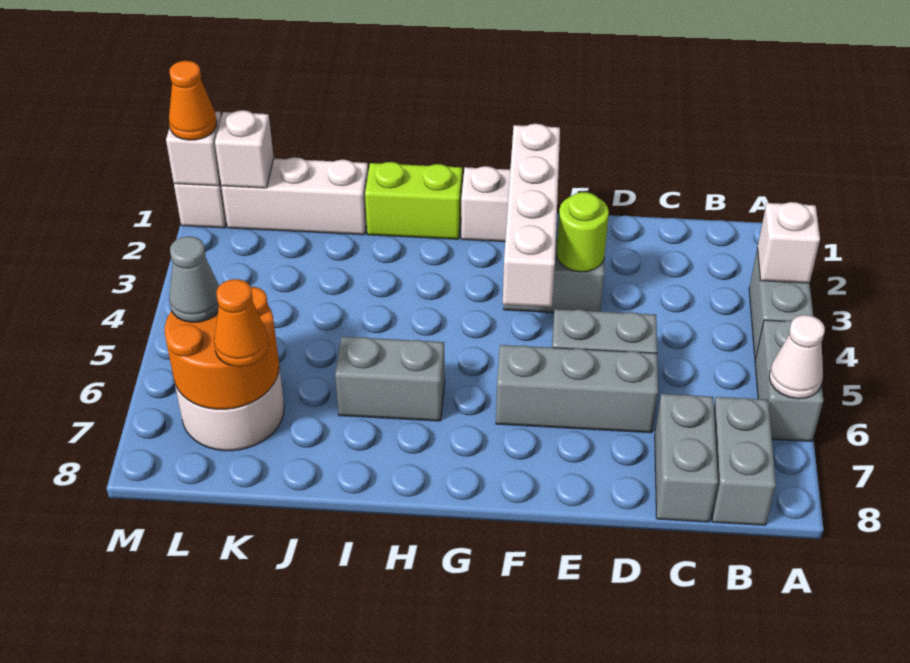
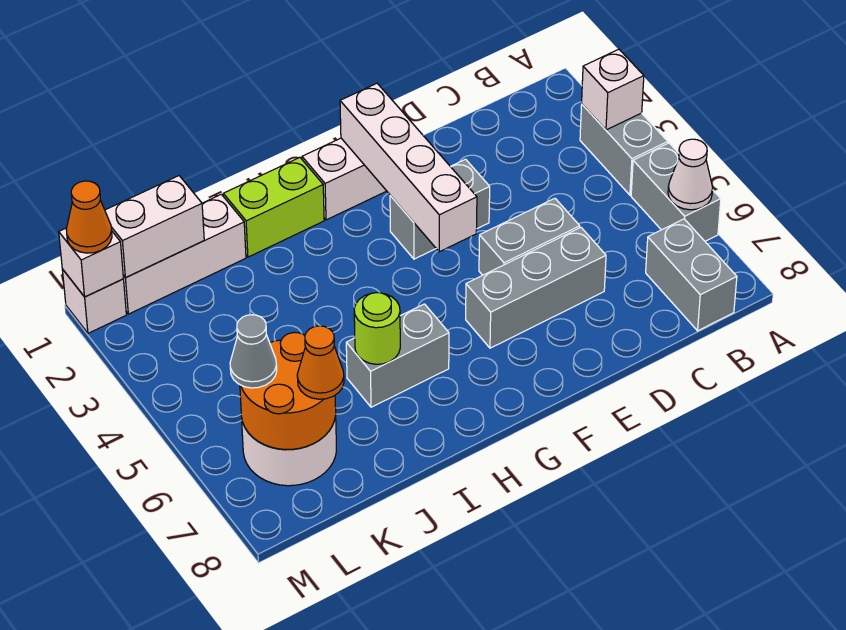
grey 1x2 brick [655,394,718,522] -> none
lime 1x1 round brick [557,192,609,272] -> lime 1x1 round brick moved to [354,293,400,364]
white 1x1 brick [215,110,274,188] -> white 1x2 brick [105,176,204,278]

